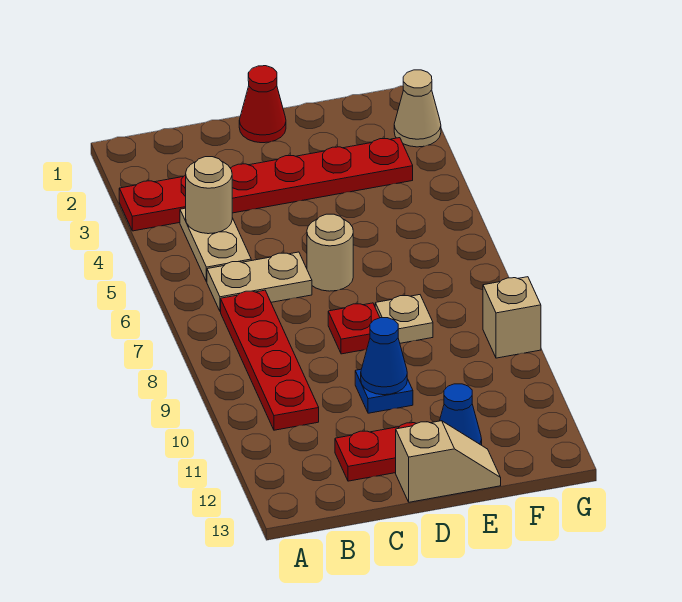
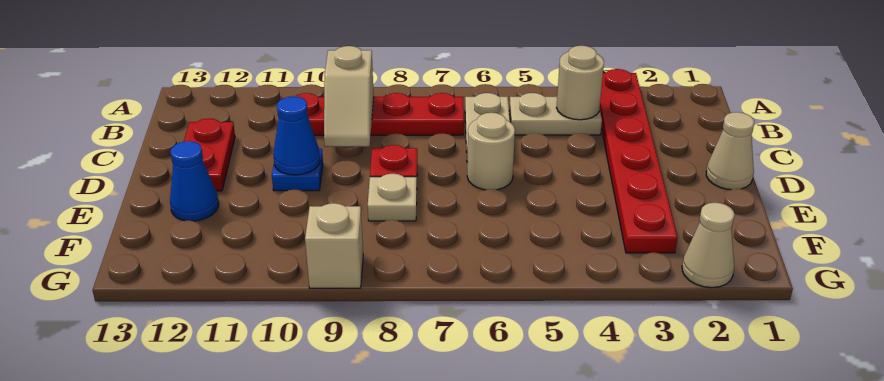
red 1x1 cone [239,66,286,143] -> tan 1x1 cone [706,112,754,190]
tan 1x2 slope [396,421,501,502] -> tan 1x2 slope moved to [324,46,374,147]

